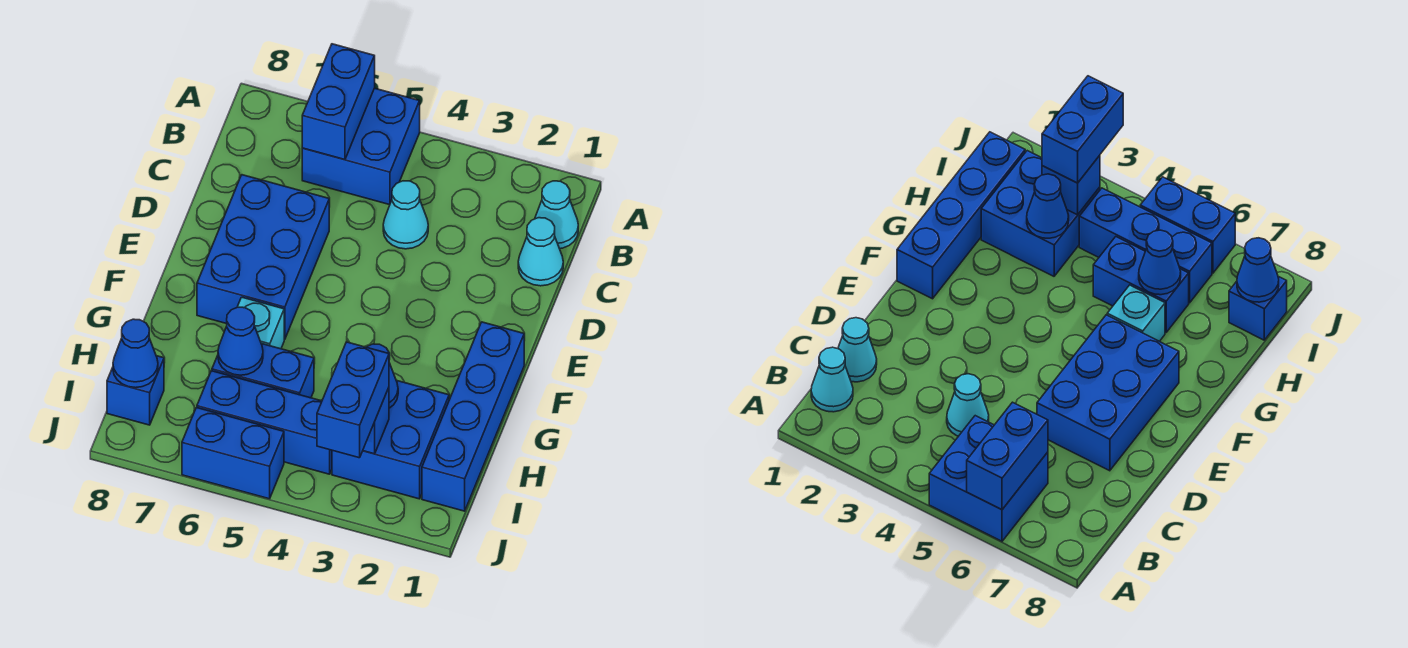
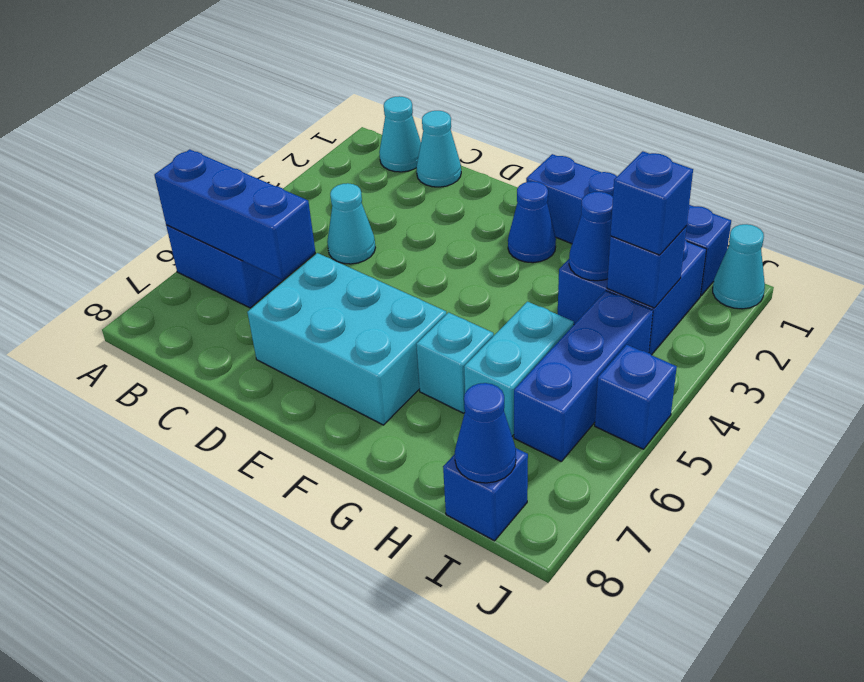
blue 1x2 brick [302,44,375,160] -> blue 1x3 brick [154,149,315,279]
blue 2x3 brick [197,175,329,339] -> cyan 2x3 brick [247,253,446,425]
blue 1x2 brick [212,344,314,398] -> cyan 1x2 brick [464,302,574,436]
blue 1x1 cone [218,307,263,375] -> blue 1x1 cone moved to [508,181,556,263]
blue 1x2 brick [317,342,389,458] -> blue 1x1 brick [610,151,693,255]
none -> cyan 1x1 cone [713,224,765,309]
blue 1x2 brick [182,408,284,499] -> blue 1x1 brick [595,345,677,449]

